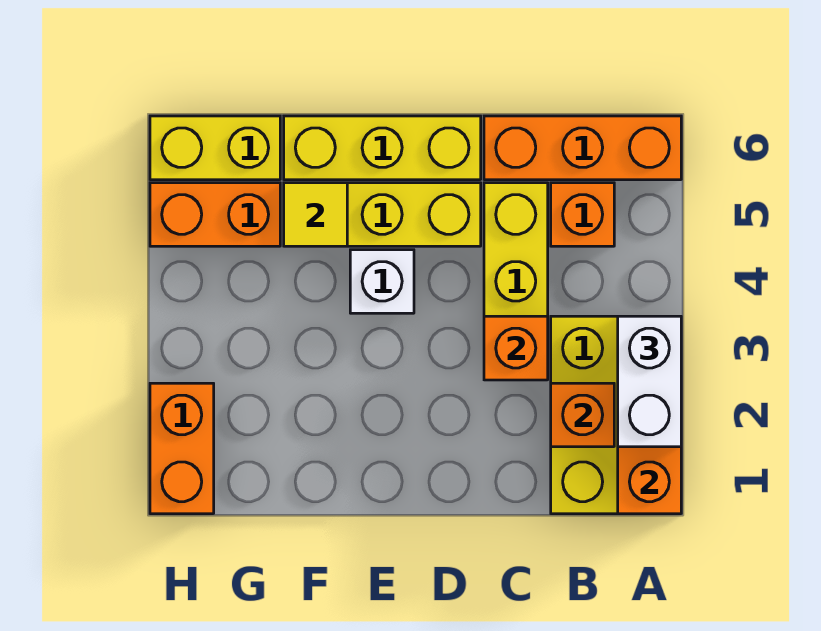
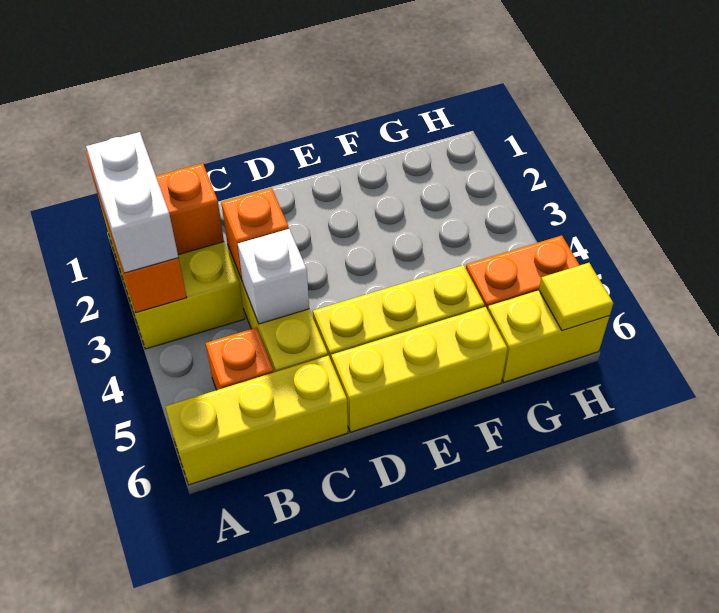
orange 1x3 brick [484,116,681,180] -> yellow 1x3 brick [165,356,348,485]
white 1x1 brick [350,250,414,313] -> white 1x1 brick moved to [238,229,309,324]
yellow 1x1 tile [284,183,347,246] -> yellow 1x1 tile moved to [539,263,613,331]
orange 1x2 brick [150,383,214,514] -> none

